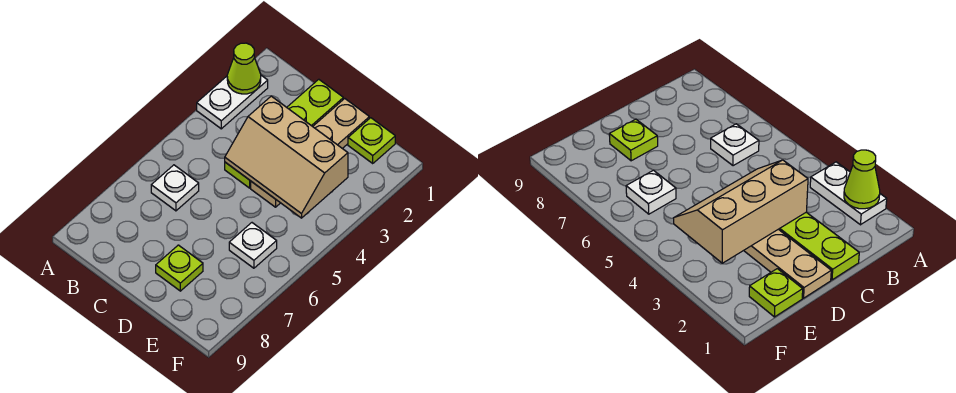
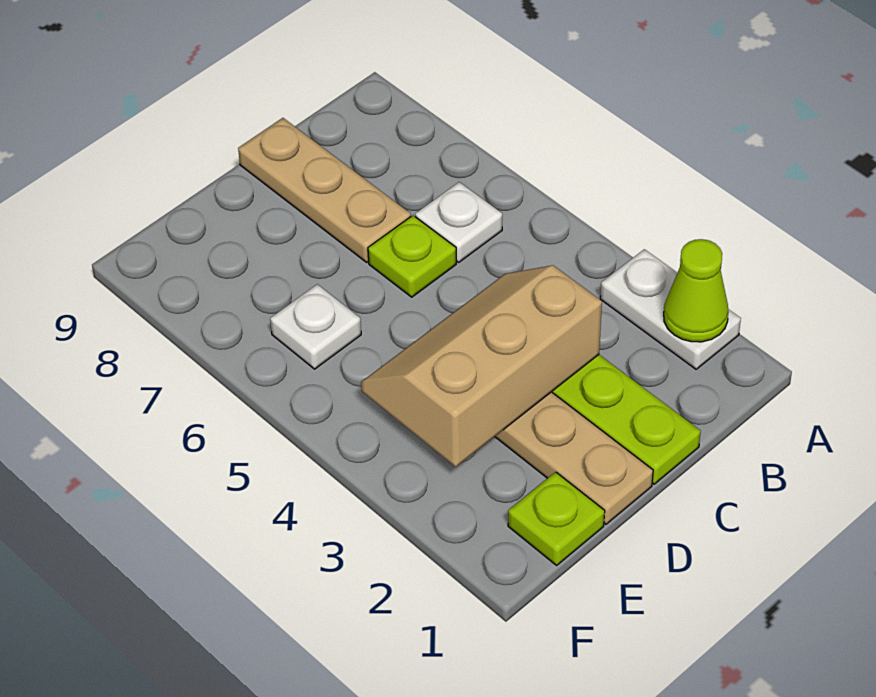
none -> tan 1x3 plate [238,118,411,262]
lime 1x1 plate [156,245,203,291] -> lime 1x1 plate moved to [368,215,456,297]

